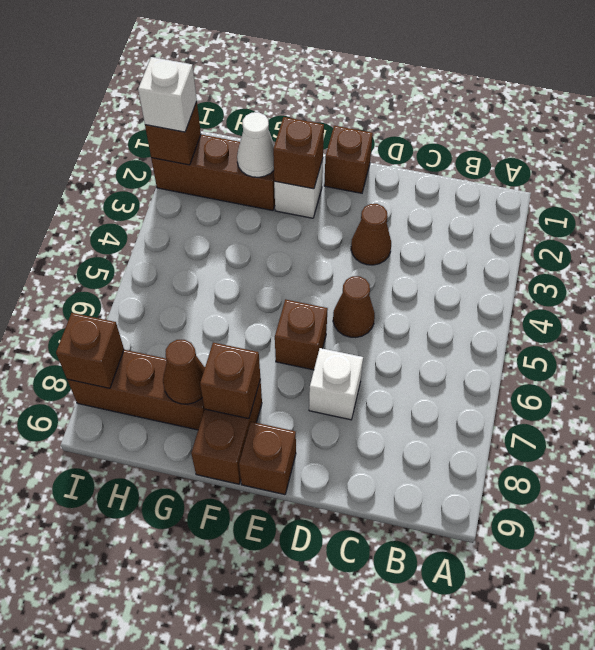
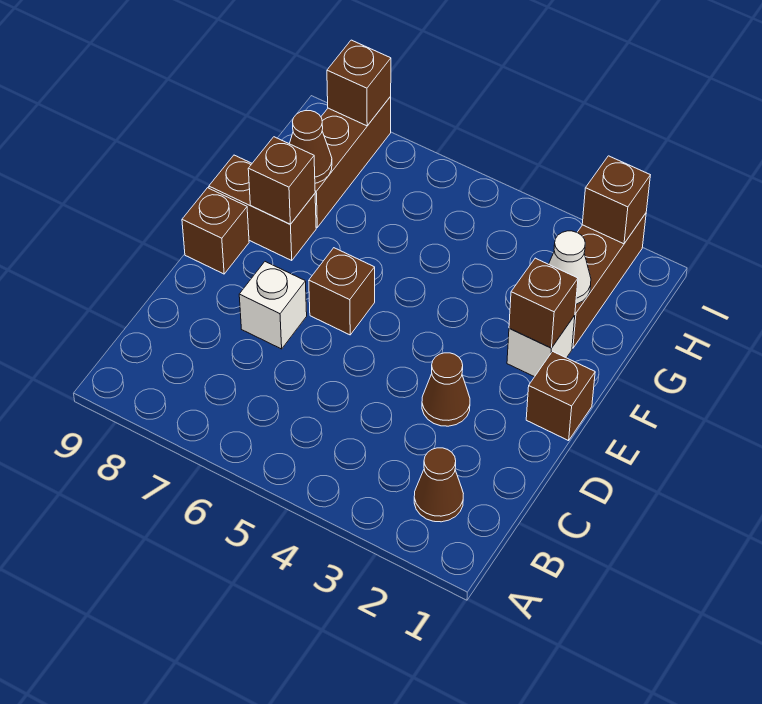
brown 1x1 cone [333,276,375,338] -> brown 1x1 cone moved to [414,448,463,522]
white 1x1 brick [138,57,197,132] -> none

